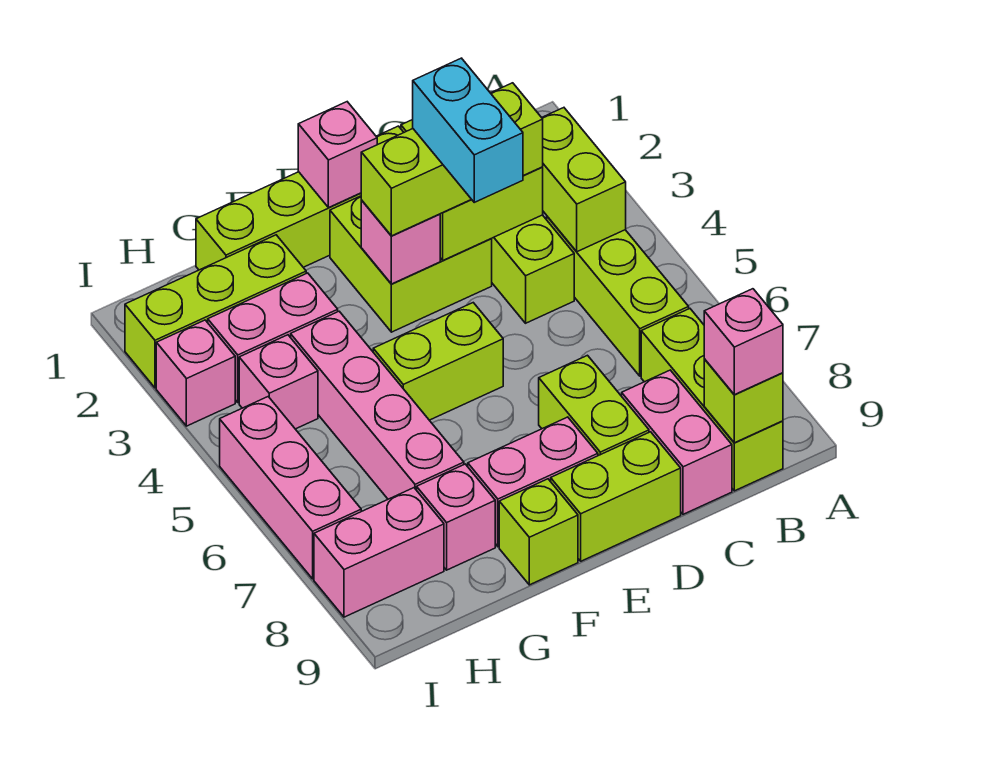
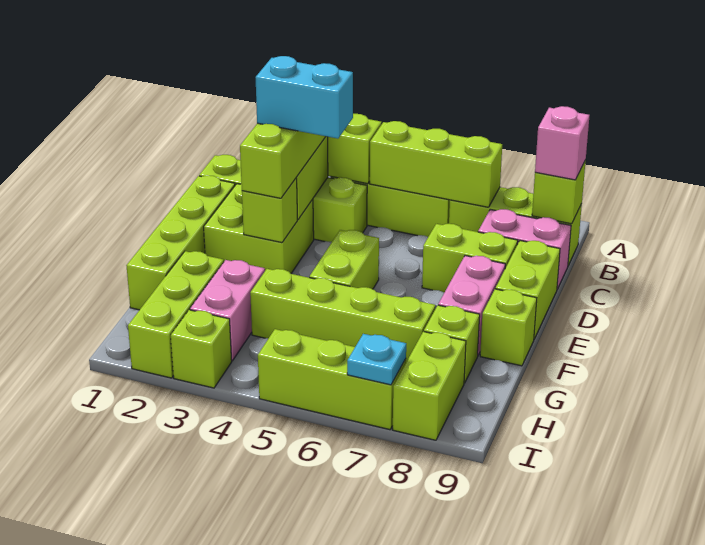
none -> lime 1x3 brick [370,121,502,207]
pink 1x1 brick [298,102,377,208] -> none
pink 1x1 brick [361,201,440,284] -> lime 1x1 brick [242,178,298,243]
pink 1x4 brick [291,311,464,499] -> lime 1x4 brick [250,269,435,362]
pink 1x1 brick [417,464,495,570] -> lime 1x1 brick [424,305,480,383]
pink 1x1 brick [239,335,318,429] -> none
pink 1x2 brick [314,488,444,617] -> lime 1x2 brick [393,332,466,440]
pink 1x1 brick [156,320,235,426] -> lime 1x1 brick [171,310,232,388]
pink 1x3 brick [220,397,361,579] -> lime 1x3 brick [258,329,406,430]
none -> cyan 1x1 plate [347,334,406,385]

